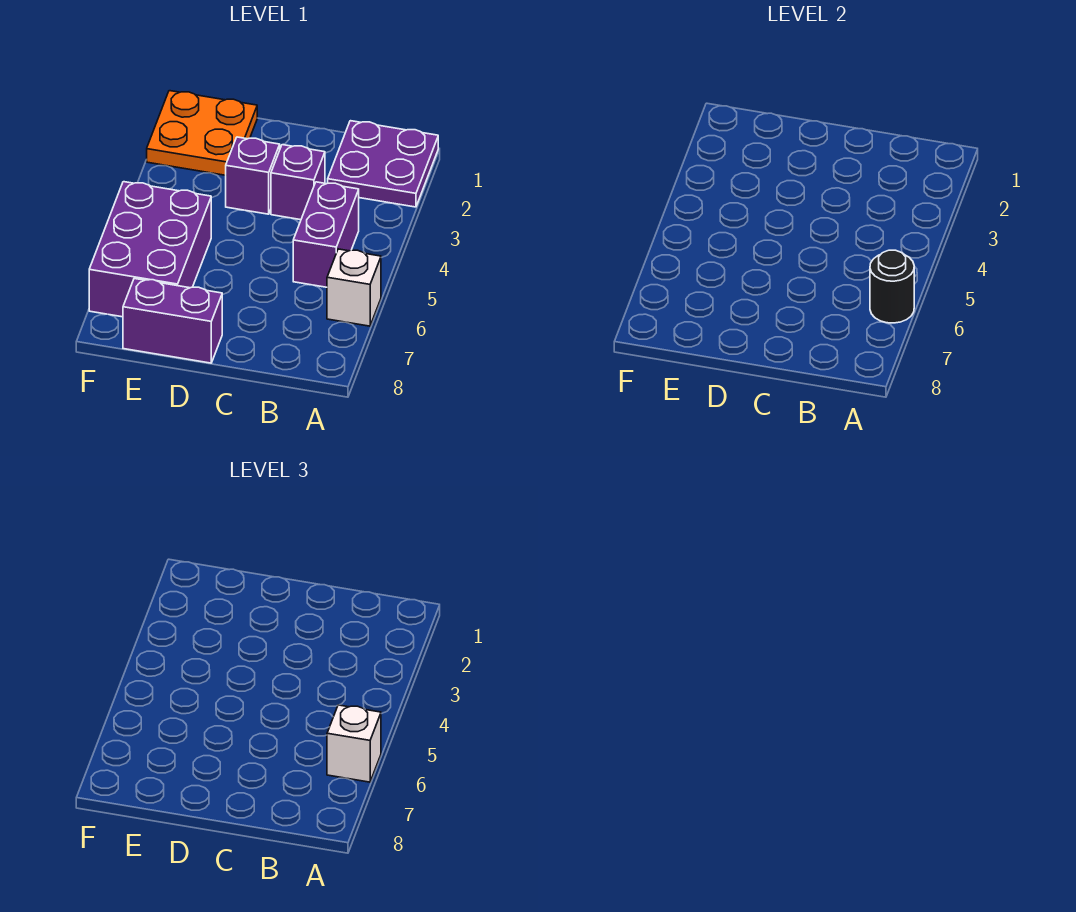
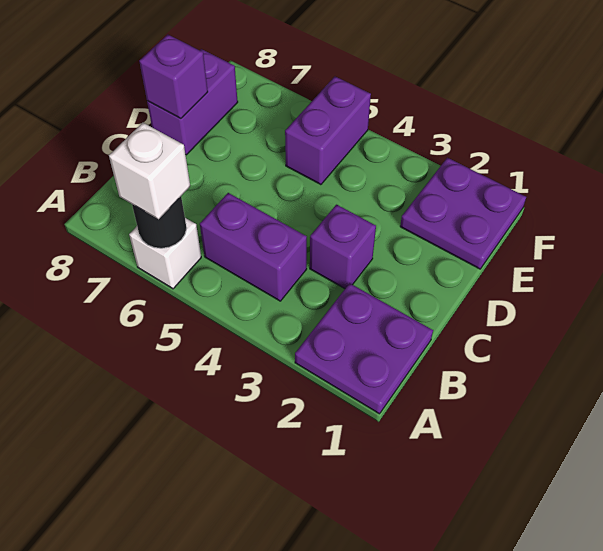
purple 1x1 brick [226,137,280,214] -> purple 1x1 brick moved to [139,35,208,119]
orange 2x2 plate [147,91,257,175] -> purple 2x2 plate [400,158,526,269]
purple 2x3 brick [89,182,211,317] -> purple 1x2 brick [285,77,371,185]

